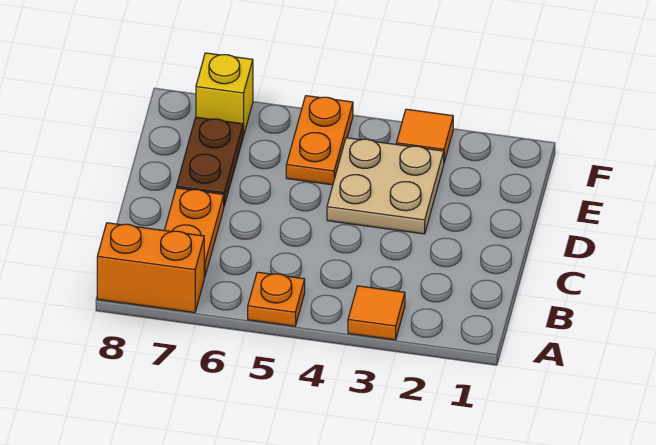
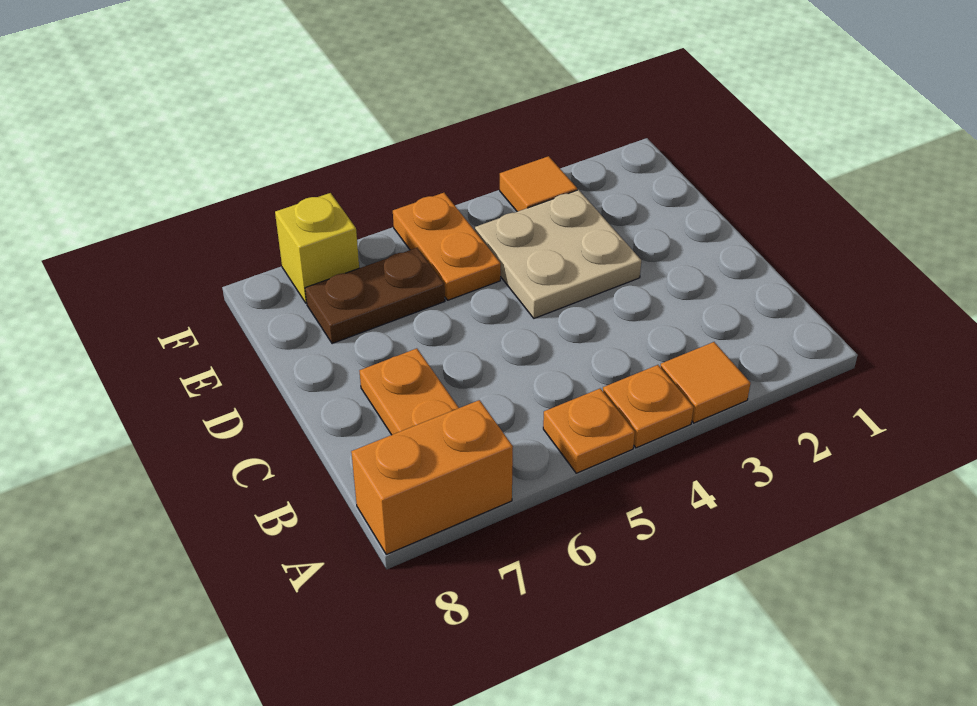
none -> orange 1x1 plate [603,365,694,448]
brown 1x2 plate [177,117,243,206] -> brown 1x2 plate turned to [305,248,445,344]

